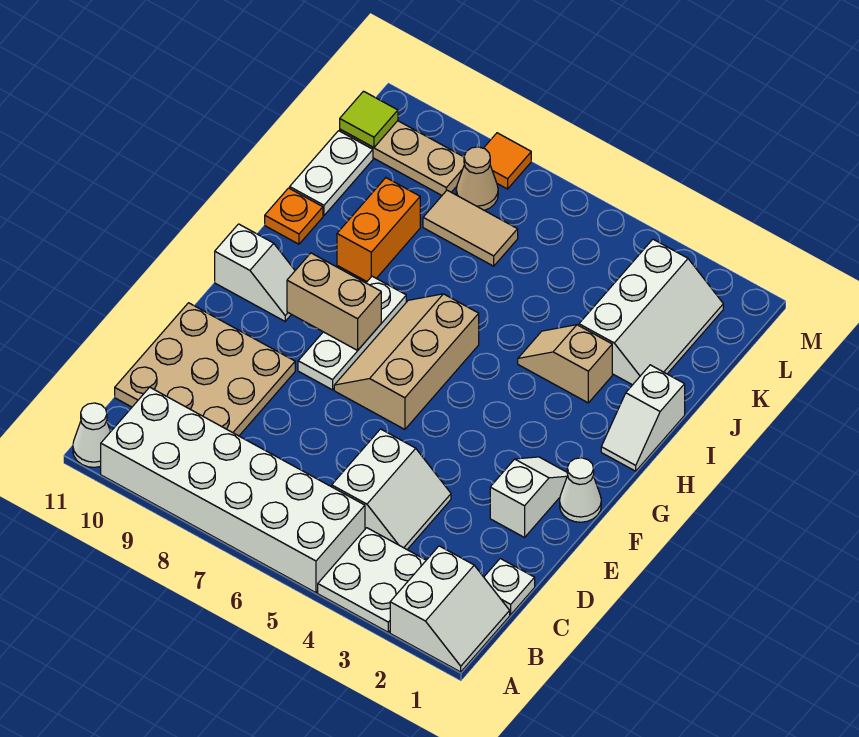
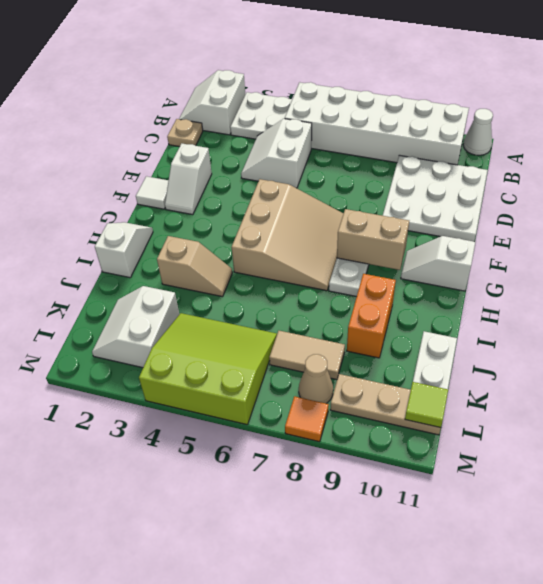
white 1x1 plate [484,559,535,615] -> tan 1x1 plate [167,119,203,147]
tan 3x3 plate [115,303,295,436] -> white 3x3 plate [383,155,488,241]
white 1x1 cone [560,458,601,522] -> white 1x1 tile [136,176,169,209]
tan 2x3 slope [334,294,479,429] -> tan 3x3 slope [232,179,343,291]
orange 1x1 plate [265,188,323,244] -> none
white 2x3 slope [579,239,723,385] -> white 2x2 slope [92,286,179,368]
none -> lime 3x3 slope [139,313,277,425]

